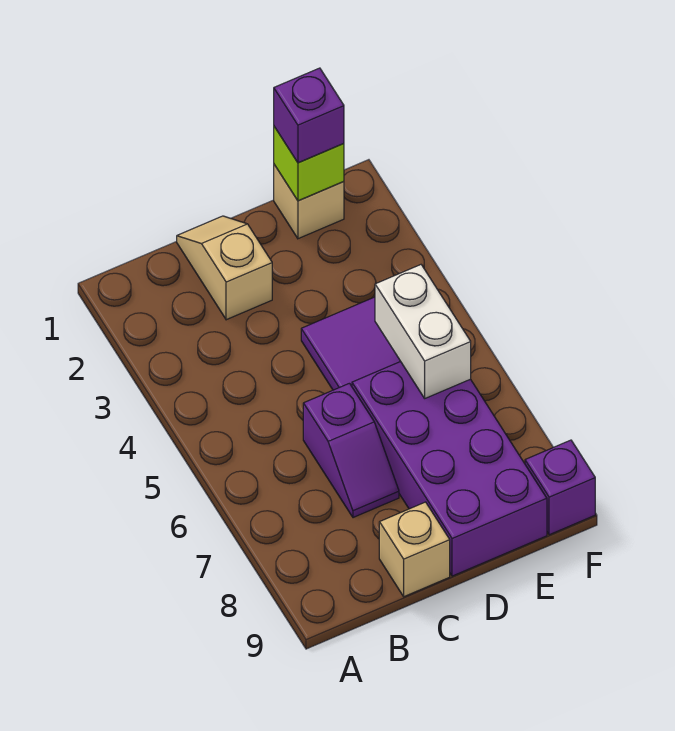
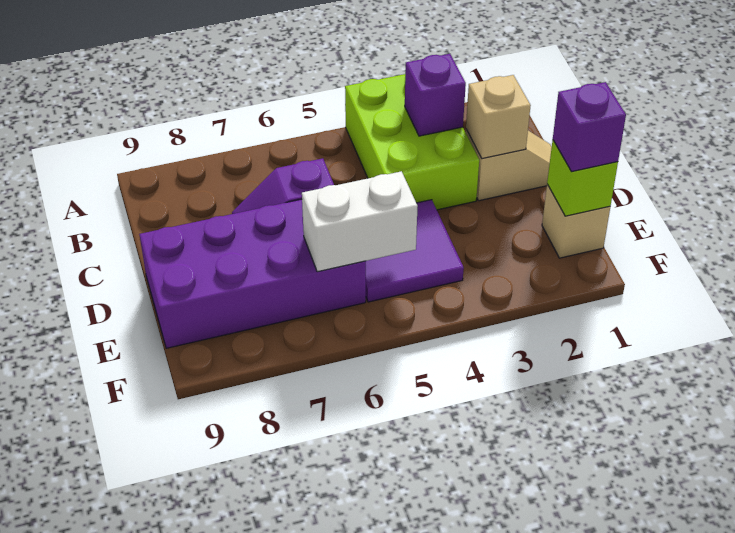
none -> lime 2x3 brick [345,74,479,210]
tan 1x1 brick [379,502,450,597] -> tan 1x1 brick moved to [466,75,531,159]
purple 1x1 brick [525,440,595,535] -> purple 1x1 brick moved to [405,54,466,136]

